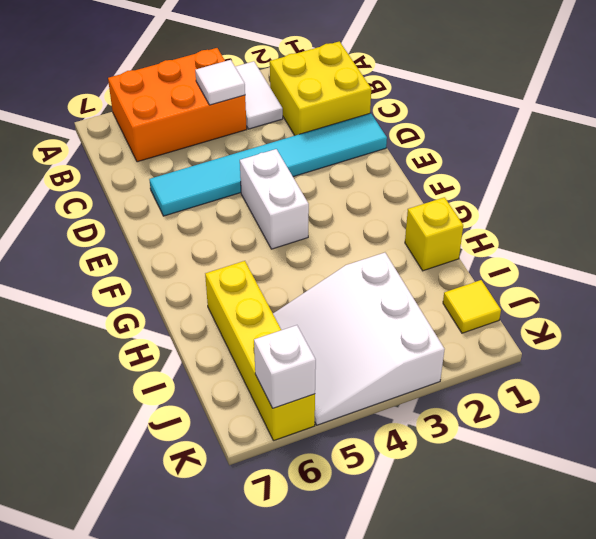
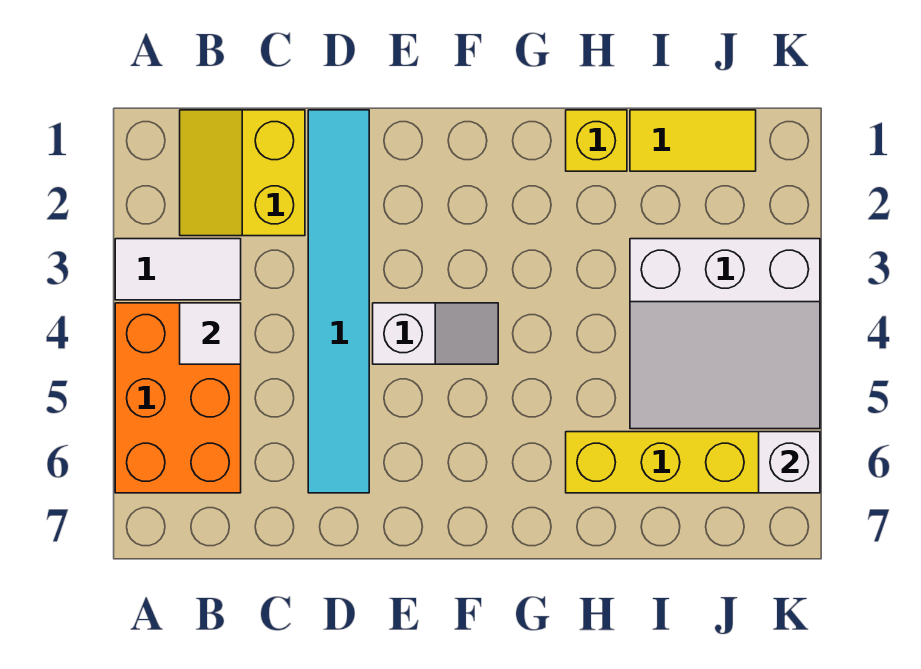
yellow 2x2 brick [270,41,371,136] -> yellow 2x2 slope [180,110,305,236]
white 1x2 brick [240,149,309,249] -> white 1x2 slope [373,303,498,364]
yellow 1x1 tile [443,280,501,333] -> yellow 1x2 tile [630,110,756,171]

